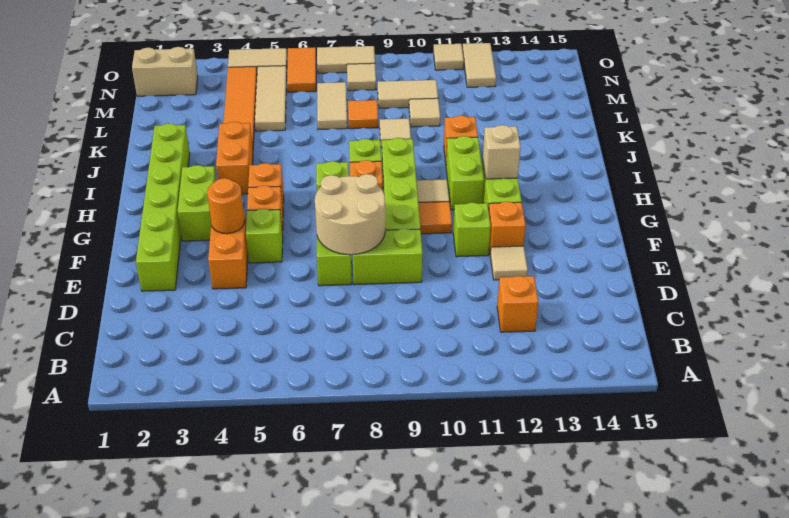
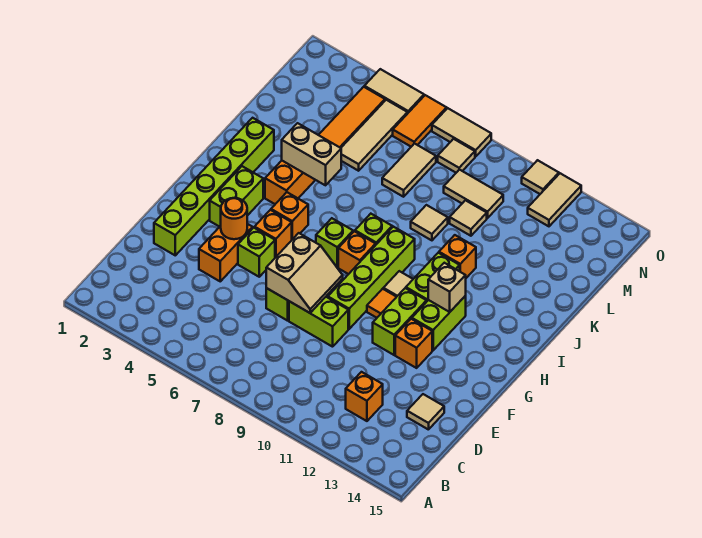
tan 2x2 round brick [315,174,385,255] -> tan 2x2 slope [266,233,343,313]
tan 1x1 tile [490,246,528,280] -> tan 1x1 tile moved to [407,394,444,430]
lime 1x1 brick [453,203,491,257] -> lime 1x2 brick [373,288,427,355]
orange 1x1 tile [348,100,378,129] -> none
tan 1x2 brick [132,47,198,96] -> tan 1x2 brick moved to [282,123,341,185]

